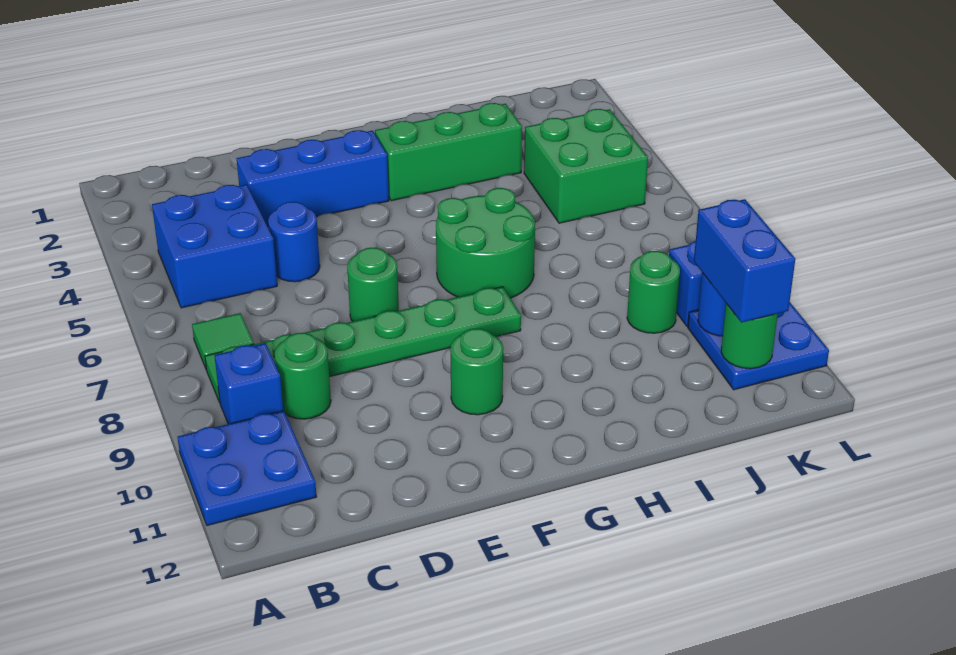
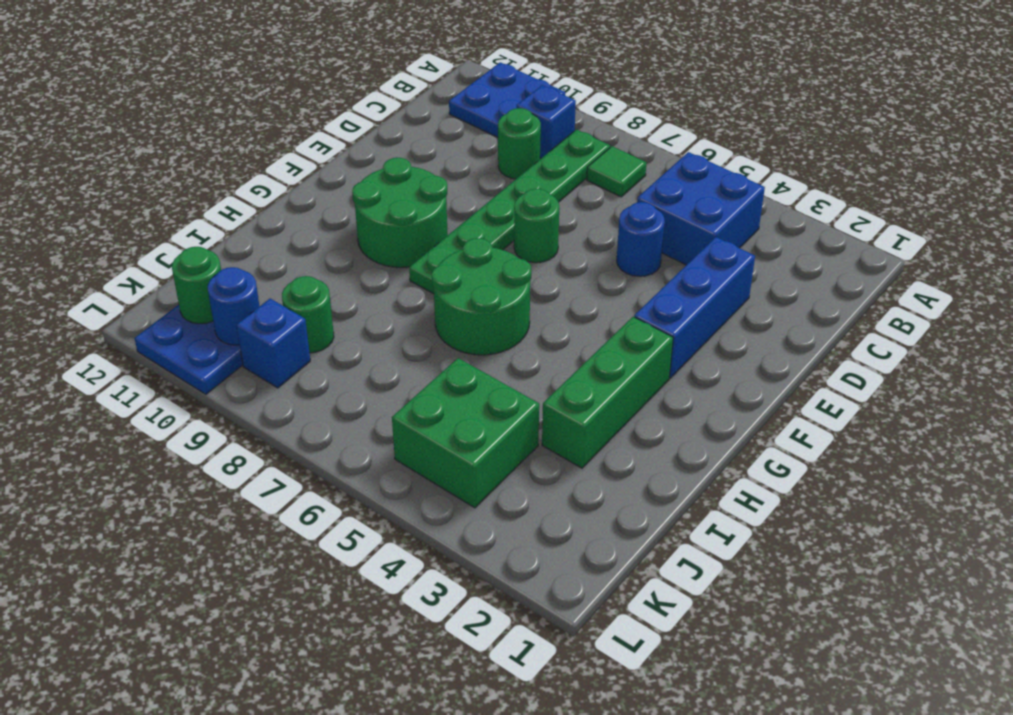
green 1x1 round brick [450,328,503,415] -> green 2x2 round brick [352,158,448,267]
blue 1x2 brick [694,199,795,323] -> none

